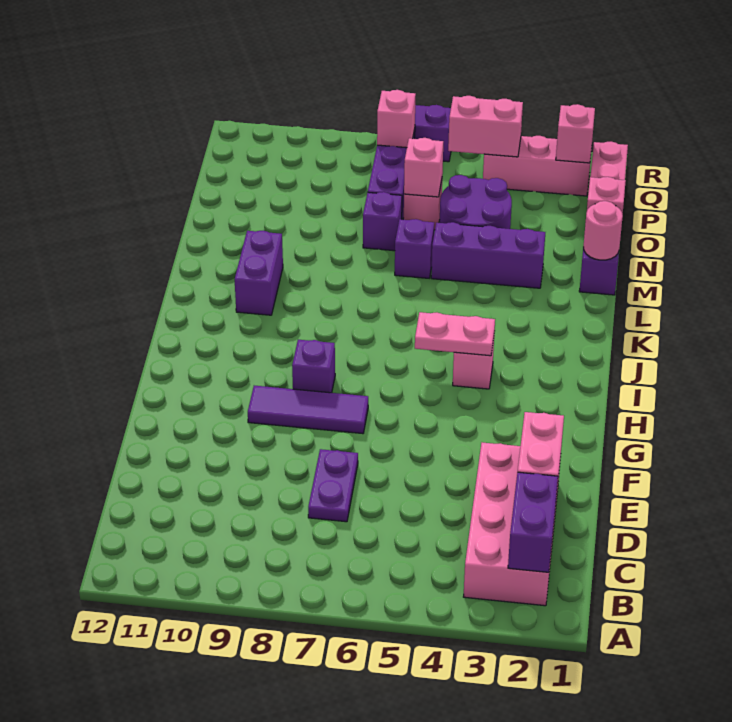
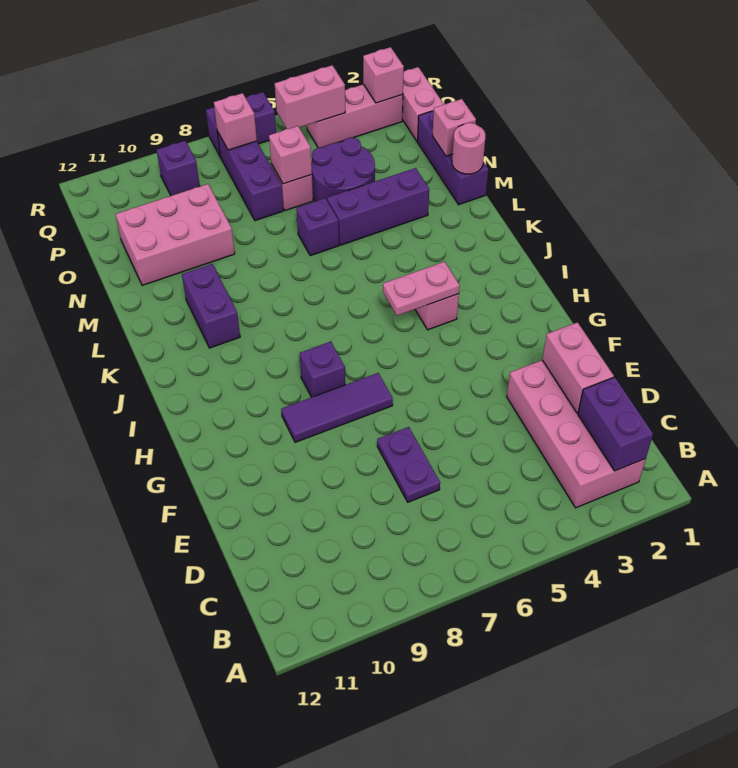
purple 1x1 brick [363,192,402,251] -> purple 1x1 brick moved to [157,141,200,196]
none -> pink 2x3 brick [115,184,235,285]

